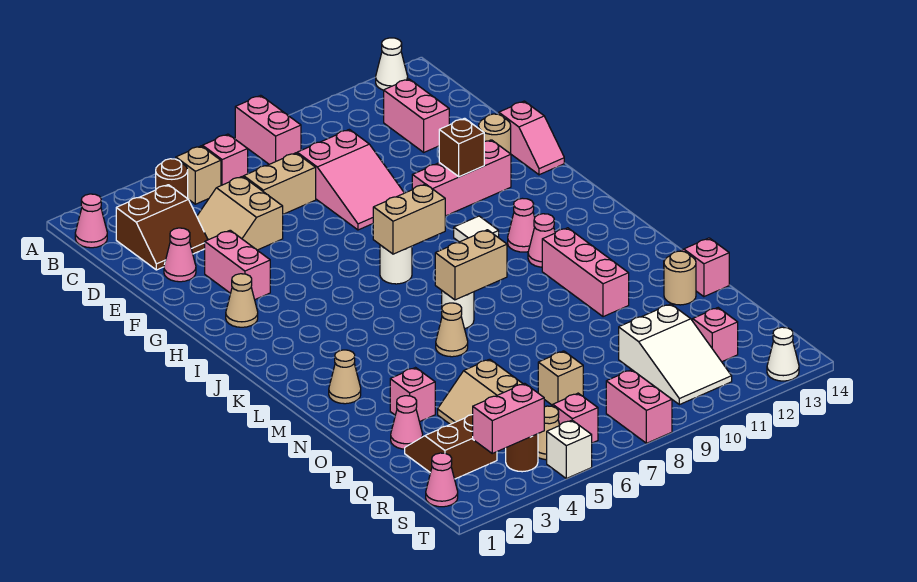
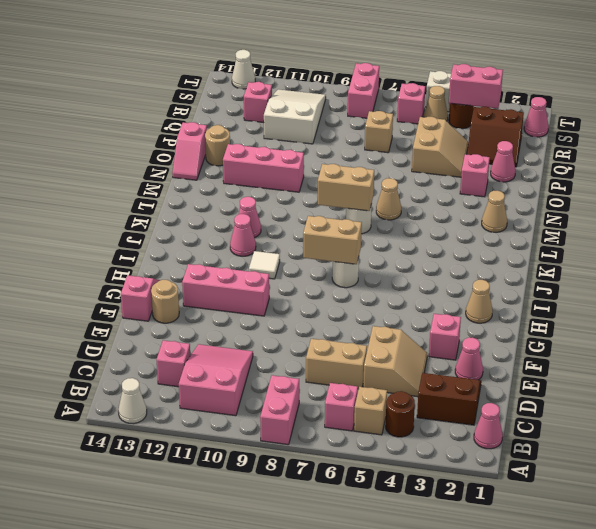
pink 1x2 brick [384,79,449,152] -> pink 1x1 brick [157,340,190,387]
pink 2x3 slope [297,129,404,230] -> pink 2x3 slope moved to [179,344,253,416]
pink 1x2 brick [205,230,270,299] -> pink 1x1 brick [429,314,461,360]
brown 1x1 brick [439,118,484,177] -> none
pink 1x3 brick [542,228,629,317] -> pink 1x3 brick turned to [223,144,304,192]

